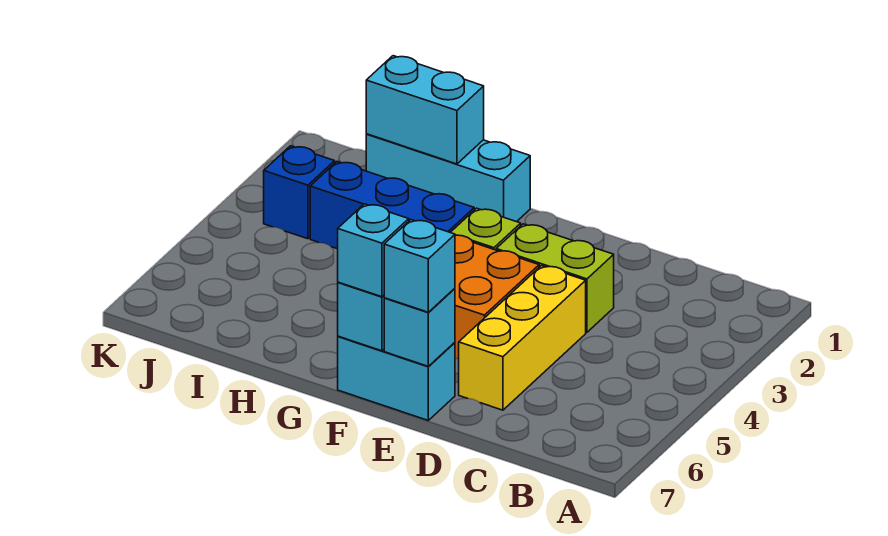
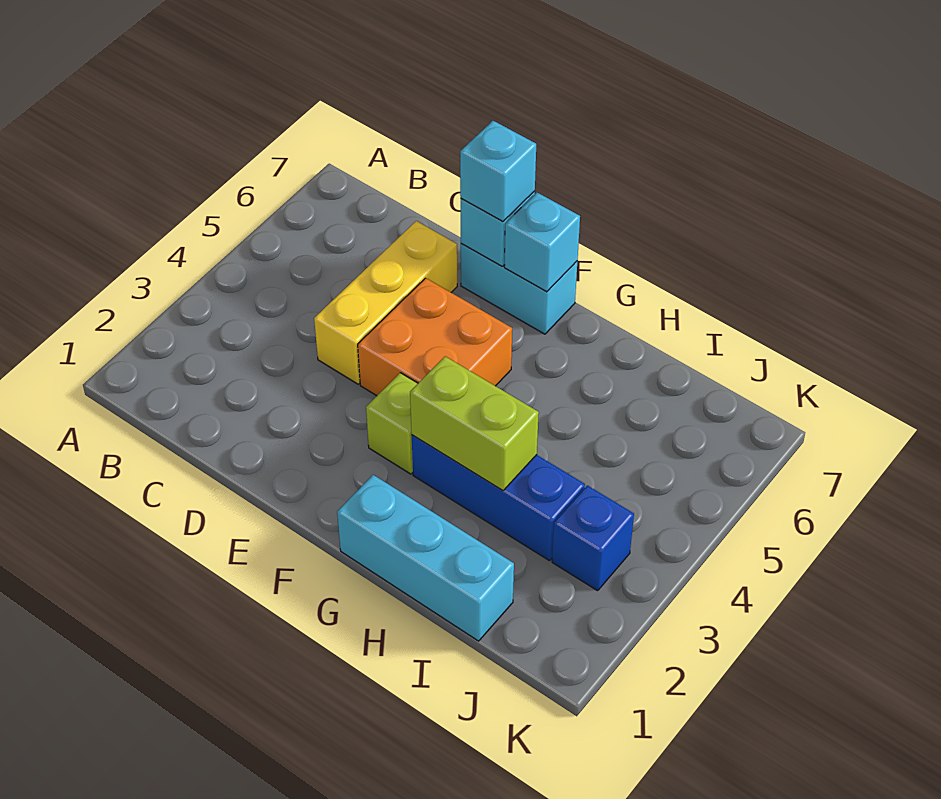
lime 1x2 brick [496,224,614,332] -> lime 1x2 brick moved to [410,356,539,491]
cyan 1x1 brick [338,204,409,297] -> none
cyan 1x2 brick [366,56,484,164] -> none

